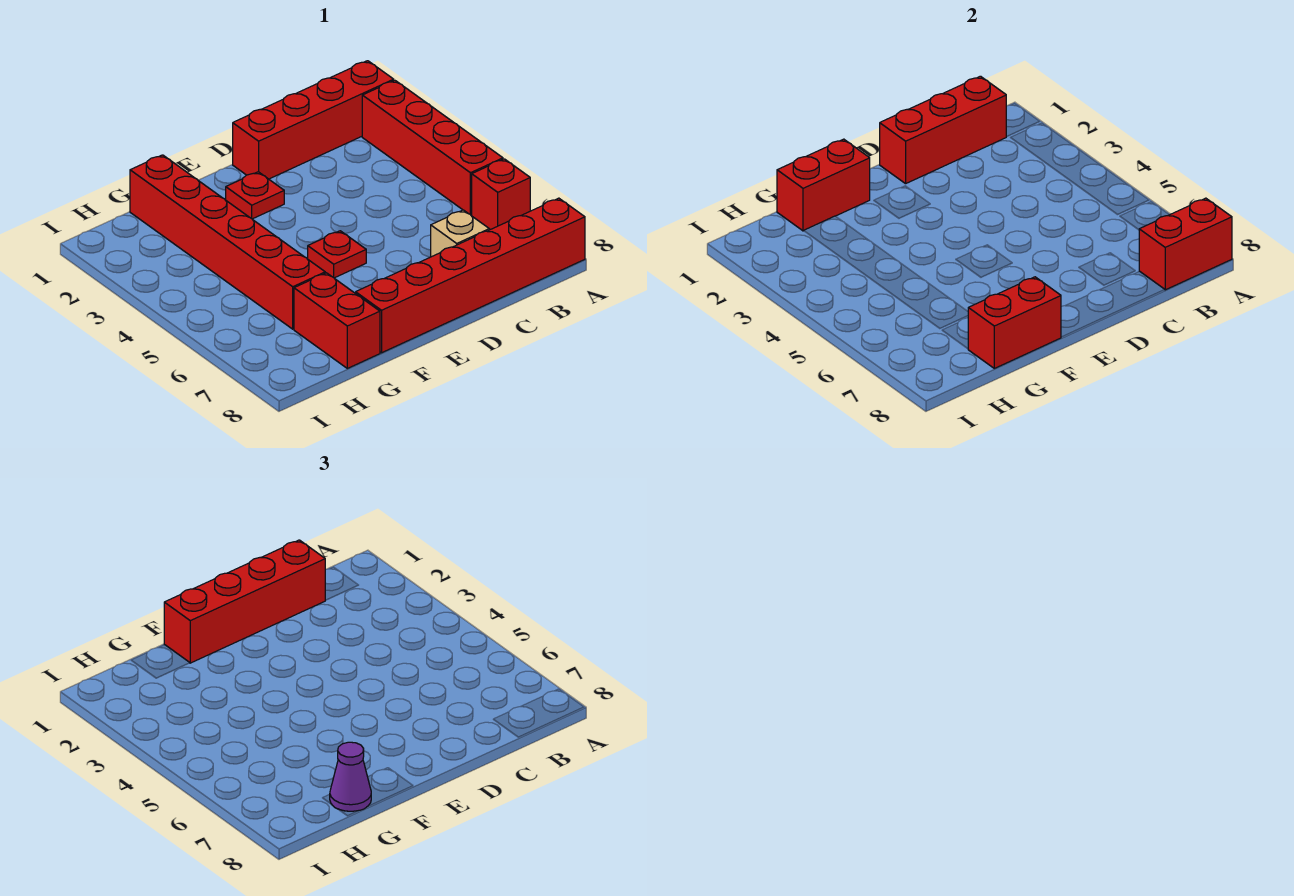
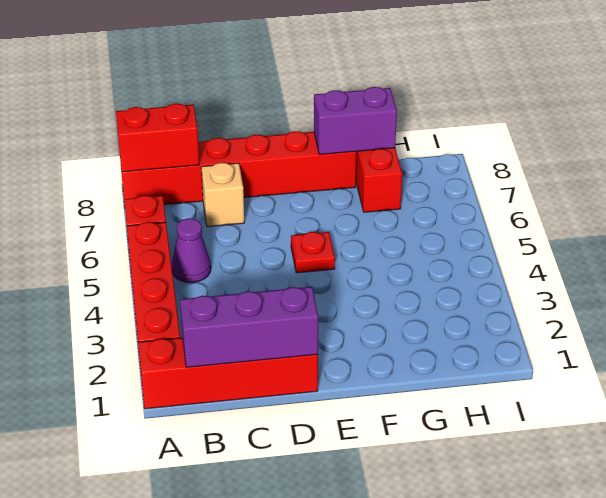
red 1x3 brick [880,76,1006,184] -> purple 1x3 brick [180,287,318,367]
red 1x4 brick [164,540,325,663] -> none
red 1x1 plate [226,172,284,219] -> none
red 1x2 brick [777,139,870,231] -> none
red 1x2 brick [968,277,1061,368] -> purple 1x2 brick [314,87,397,154]
red 1x6 brick [130,155,325,329] -> none
purple 1x1 cone [330,742,371,811] -> purple 1x1 cone moved to [172,218,211,283]

